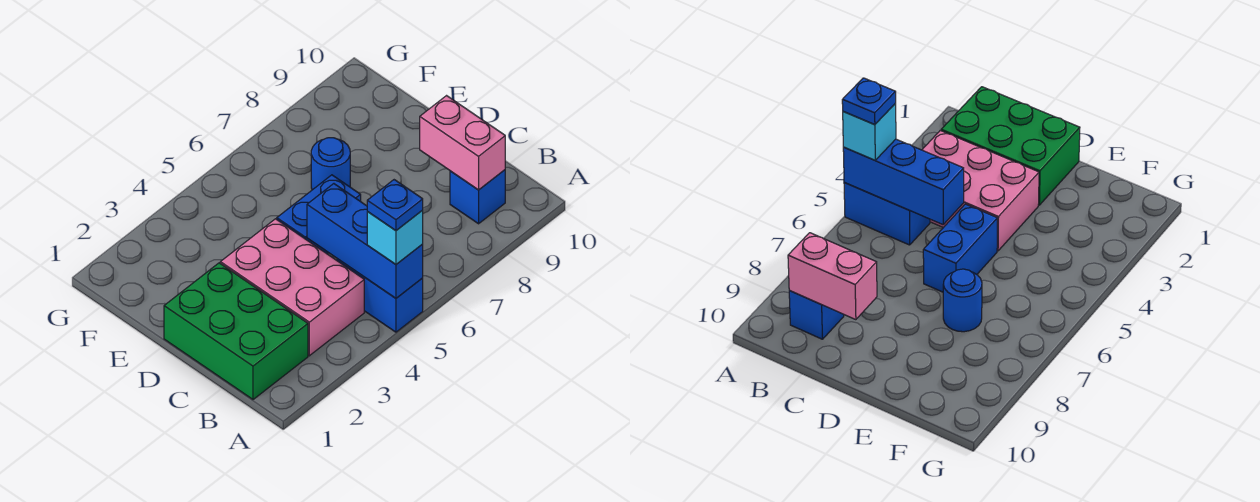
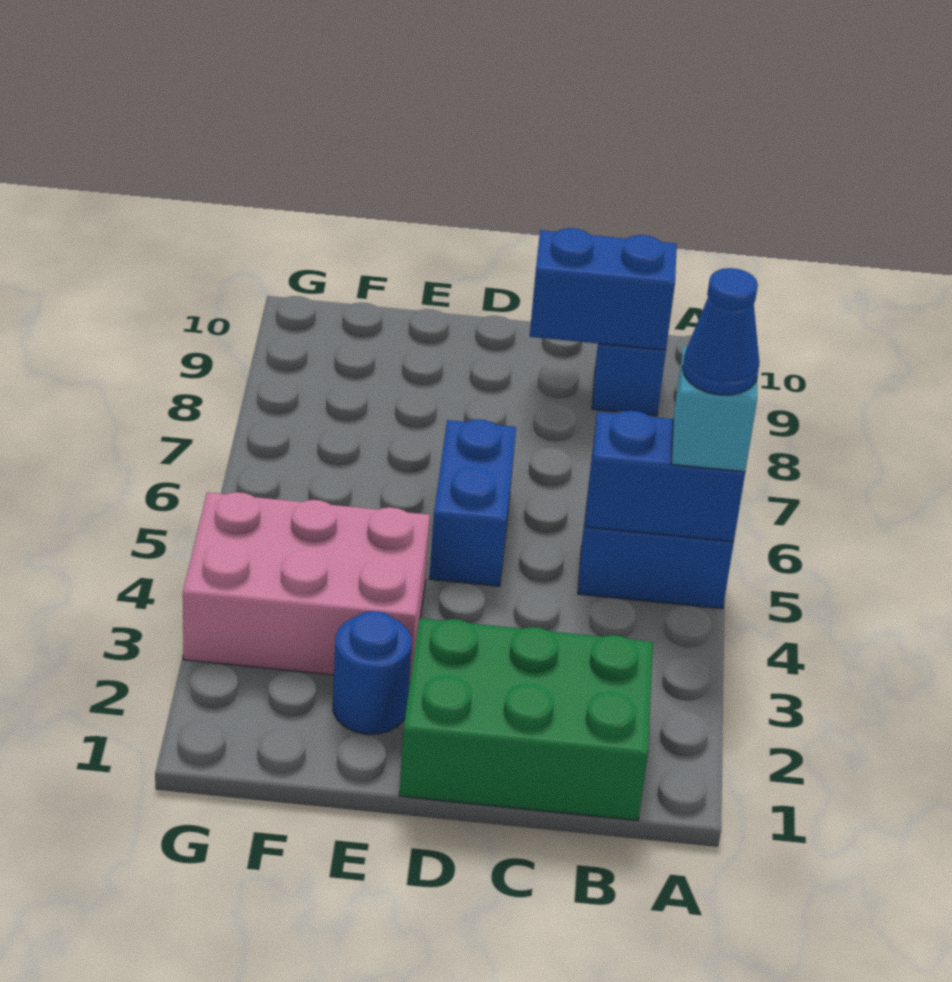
blue 1x3 brick [307,184,423,298] -> blue 1x2 brick [586,411,745,542]
blue 1x1 plate [367,180,423,231] -> blue 1x1 cone [683,268,759,395]
pink 2x3 brick [220,219,364,356] -> pink 2x3 brick moved to [183,492,430,683]
pink 1x2 brick [420,96,505,190] -> blue 1x2 brick [530,228,677,350]
blue 1x1 round brick [311,138,350,190] -> blue 1x1 round brick moved to [333,611,412,734]

